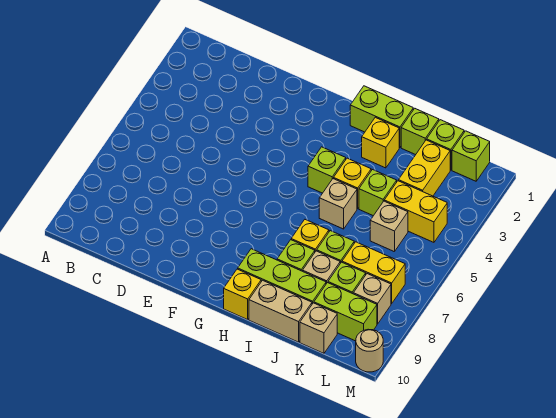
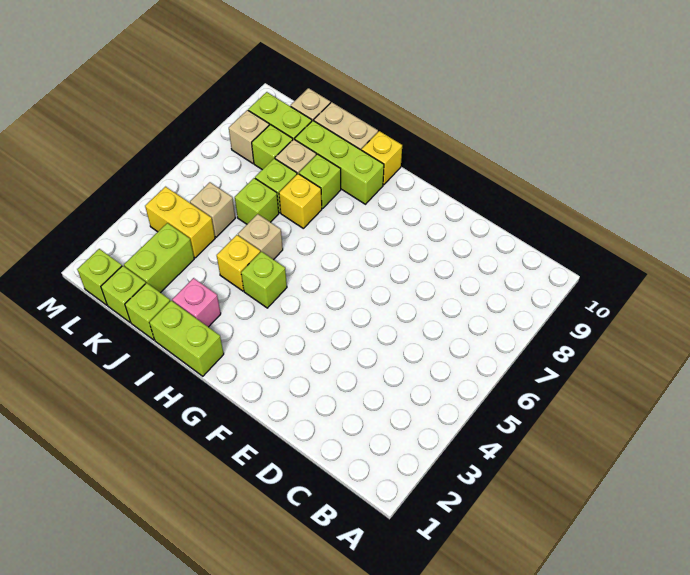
yellow 1x1 brick [362,117,399,168] -> pink 1x1 brick [172,278,221,327]
lime 1x1 brick [359,170,397,216] -> lime 1x1 brick moved to [235,178,279,224]
yellow 1x2 brick [398,140,450,196] -> lime 1x2 brick [124,223,194,293]
yellow 1x2 brick [342,242,405,304] -> none
tan 1x1 round brick [356,329,383,372] -> none

